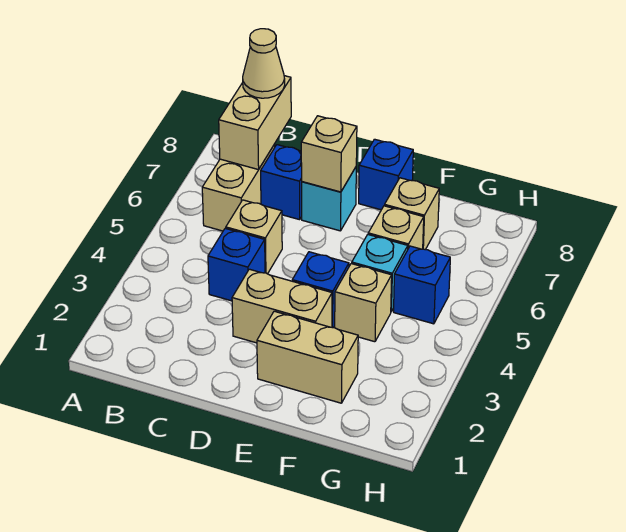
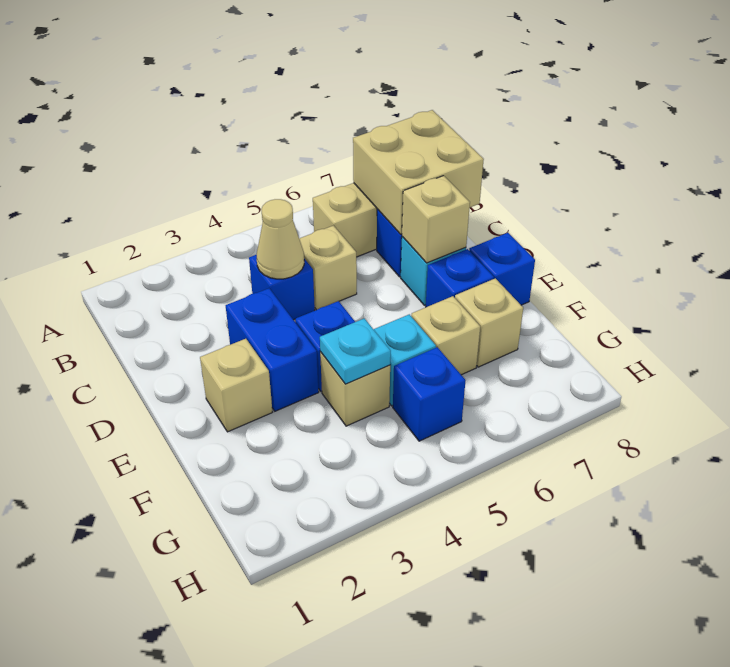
tan 1x2 brick [219,76,291,170] -> tan 2x2 brick [353,110,484,234]
tan 1x1 cone [243,29,285,98] -> tan 1x1 cone moved to [257,199,304,279]
tan 1x2 brick [232,269,332,343] -> blue 1x2 brick [226,288,319,411]
tan 1x2 brick [257,311,358,403] -> tan 1x1 brick [200,339,272,432]
none -> blue 1x1 brick [426,249,494,307]
none -> cyan 1x1 plate [320,318,391,384]

